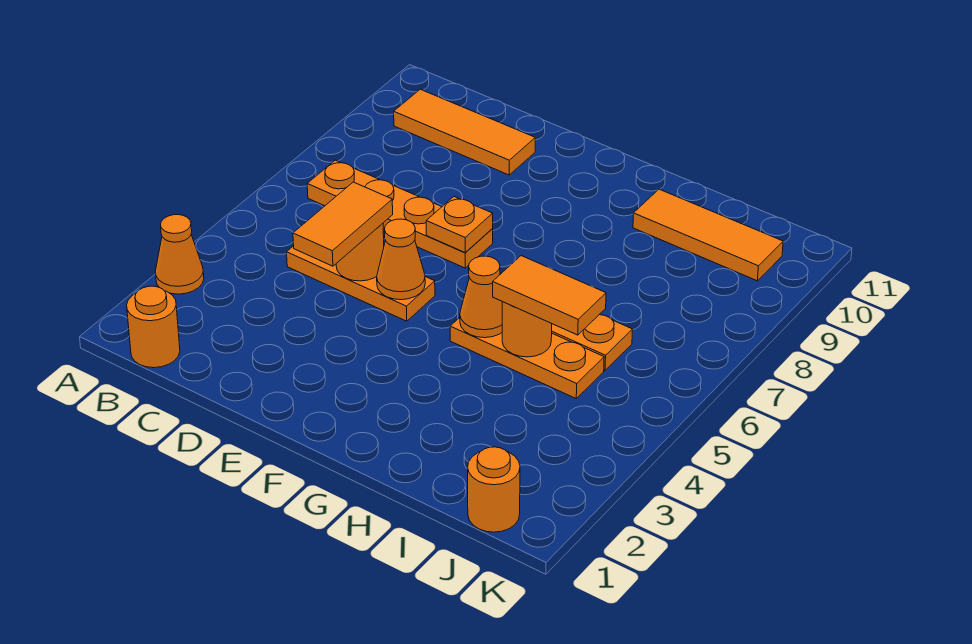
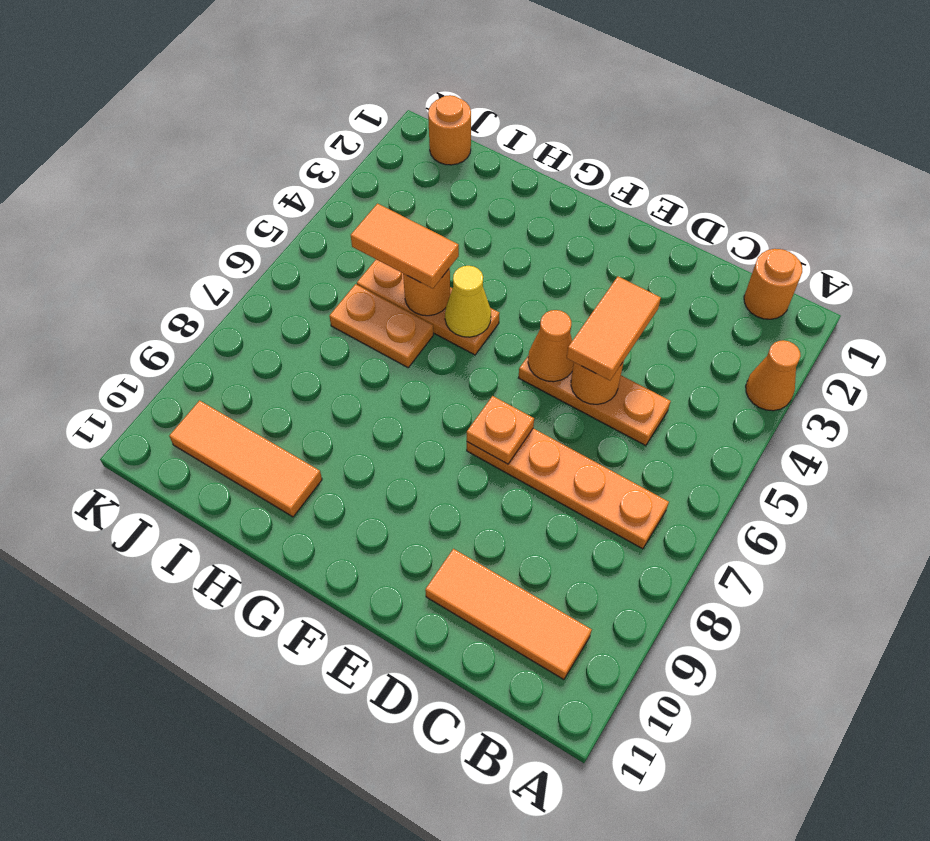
orange 1x1 cone [460,256,502,338] -> yellow 1x1 cone [445,266,491,337]

